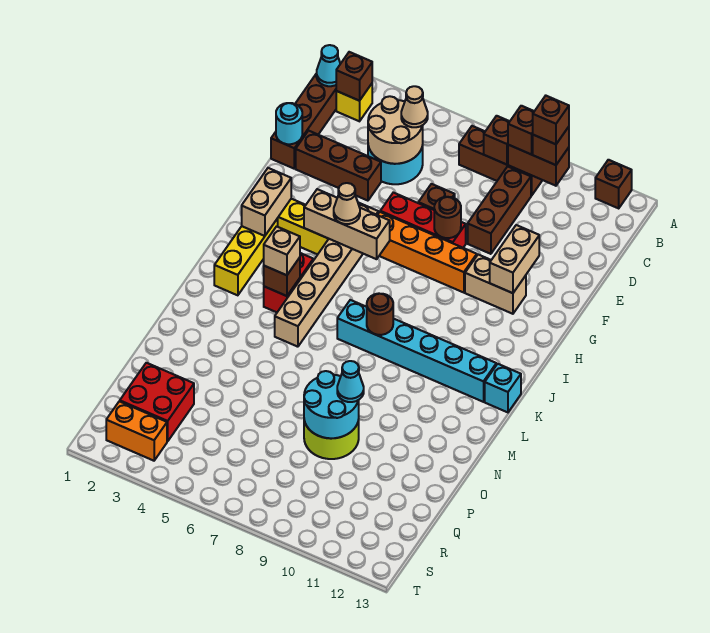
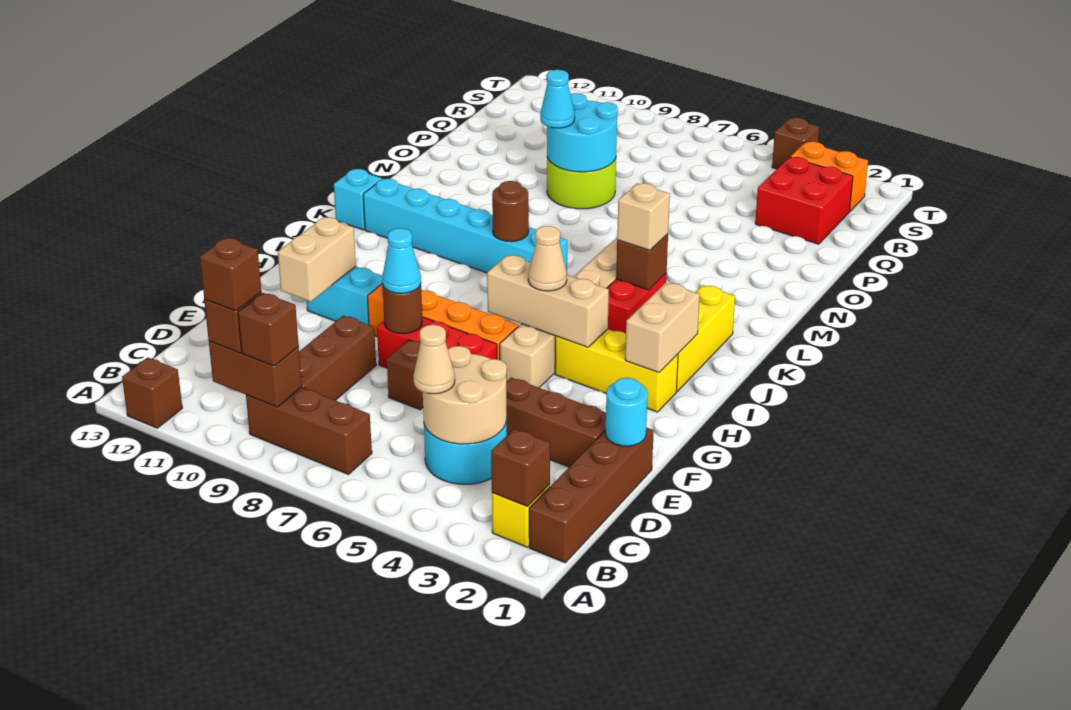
cyan 1x1 cone [316,45,341,86] -> cyan 1x1 cone moved to [382,228,421,293]
brown 1x1 brick [484,116,510,165] -> brown 1x1 brick moved to [772,118,819,169]
tan 1x2 brick [465,255,526,314] -> cyan 1x2 brick [307,266,382,325]

